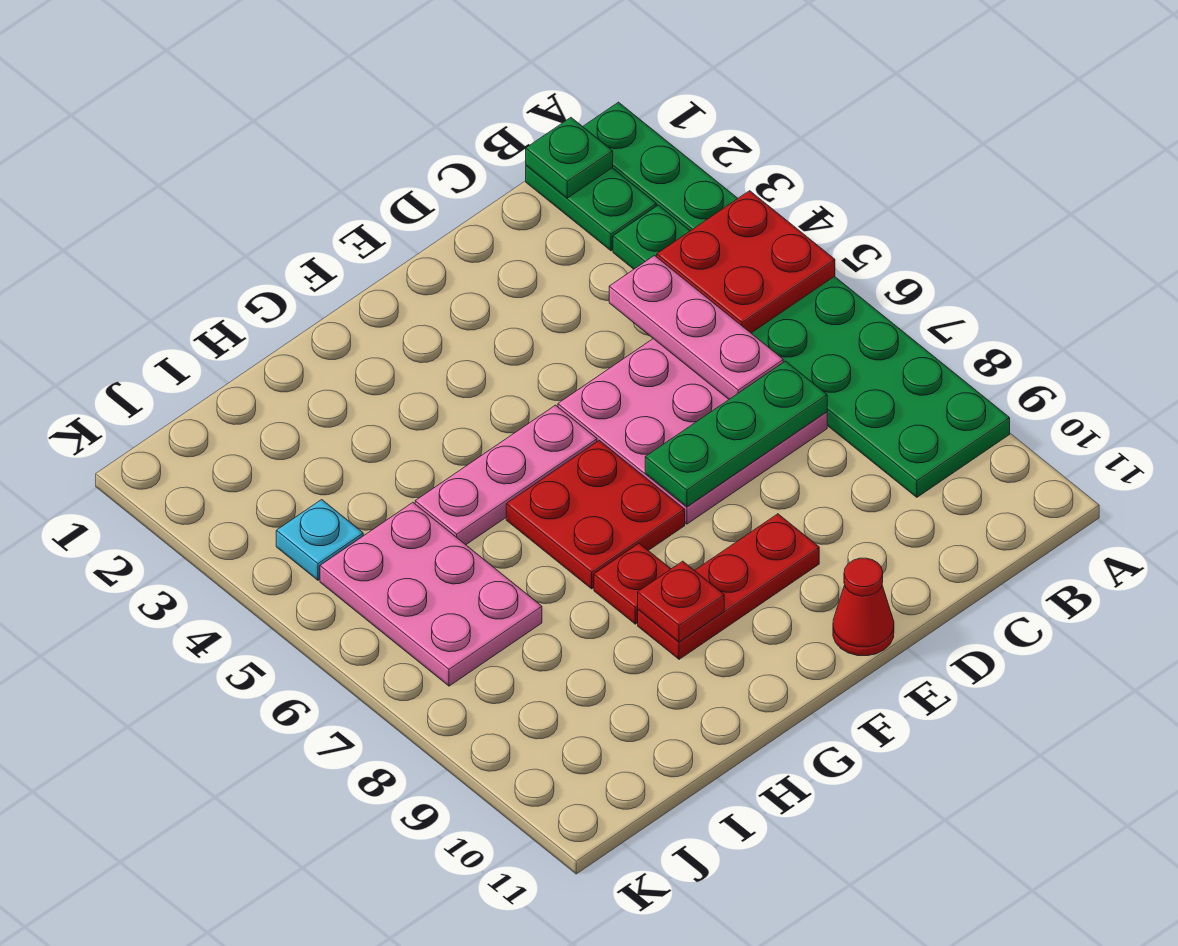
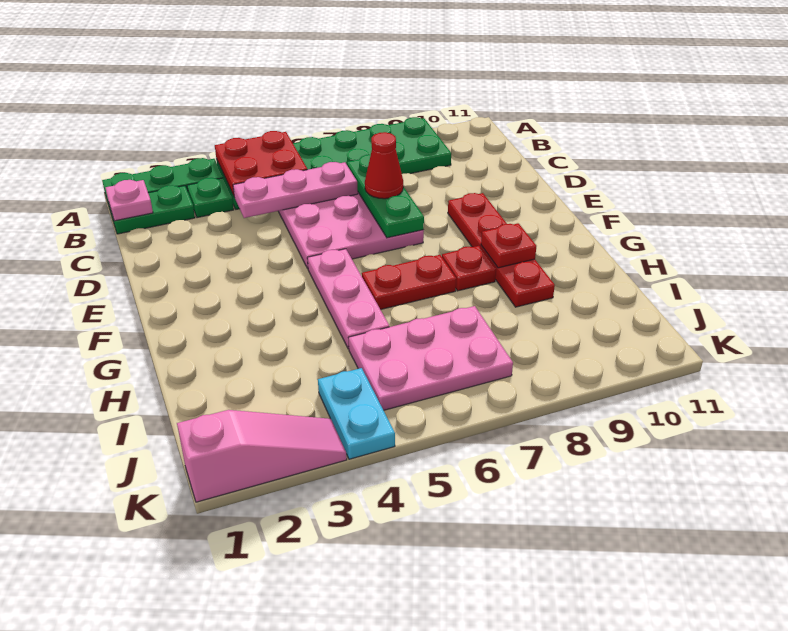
green 1x1 plate [526,118,613,198] -> pink 1x1 plate [106,180,153,221]
red 1x3 plate [638,514,819,659] -> red 1x4 plate [448,193,555,307]
red 1x1 cone [833,558,894,656] -> red 1x1 cone moved to [365,132,403,199]
red 2x2 plate [506,441,685,589] -> red 1x2 plate [362,255,456,310]
cyan 1x1 plate [276,500,363,580] -> cyan 1x2 plate [318,368,395,459]
none -> pink 1x3 slope [177,410,347,502]

